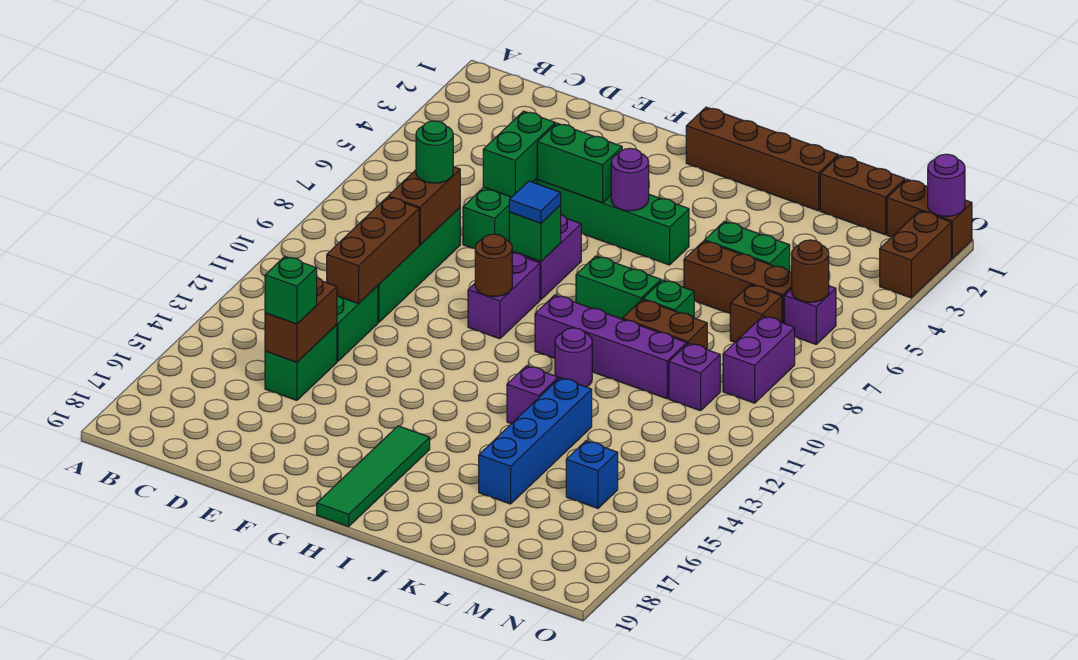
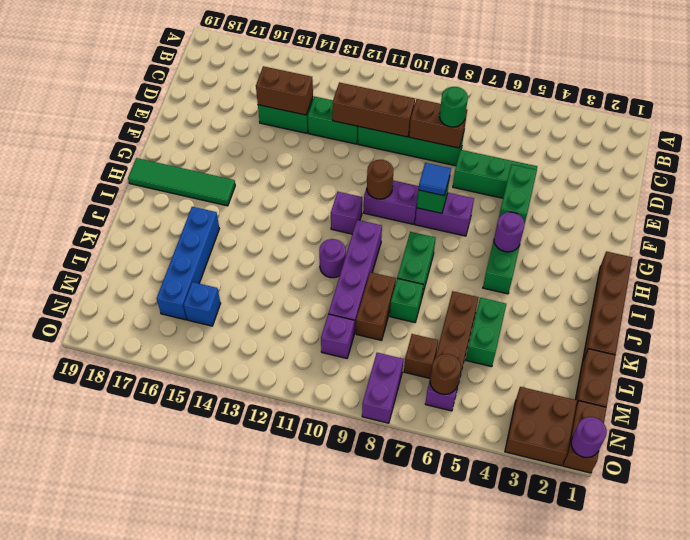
green 1x1 brick [265,256,317,324] -> none
green 1x2 brick [483,111,555,197] -> none
purple 1x1 brick [507,366,558,424] -> purple 1x1 brick moved to [331,192,362,234]
blue 1x4 brick [479,378,592,504] -> blue 1x4 brick turned to [157,207,219,320]
purple 1x2 brick [723,316,795,403] -> purple 1x2 brick turned to [362,353,403,423]
brown 1x2 brick [880,211,951,298] -> brown 2x2 brick [505,387,577,466]

